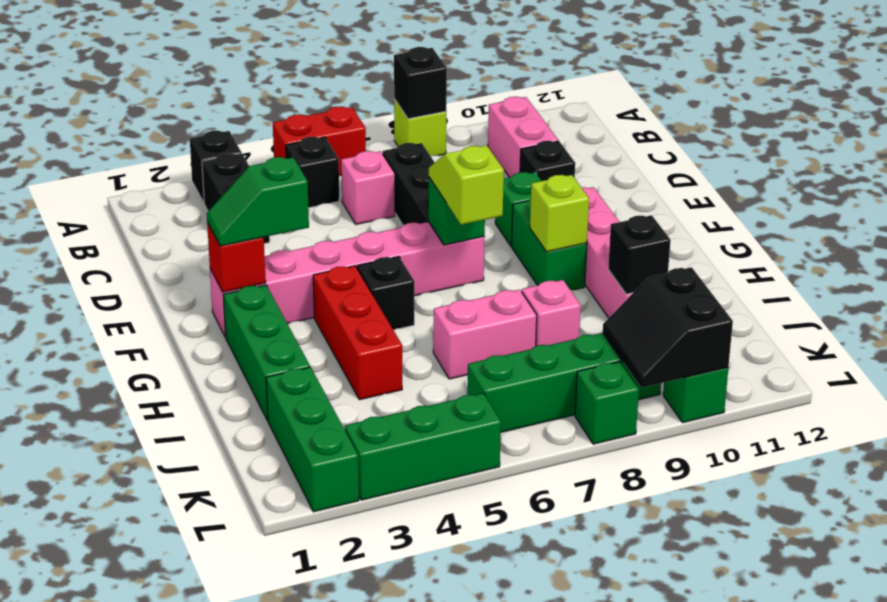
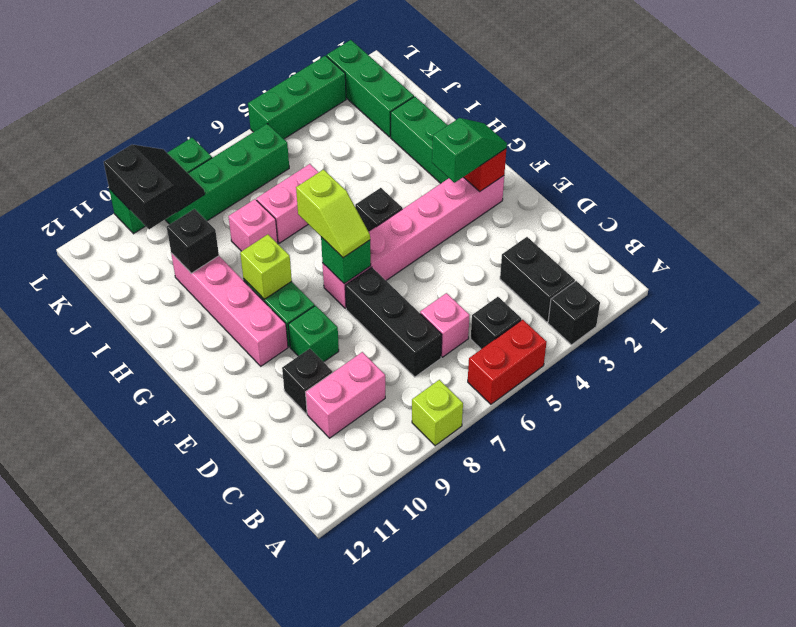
black 1x1 brick [394,47,447,119] -> none
pink 1x2 brick [488,97,558,177] -> pink 1x2 brick turned to [306,352,385,438]
red 1x3 brick [313,266,402,400] -> none

